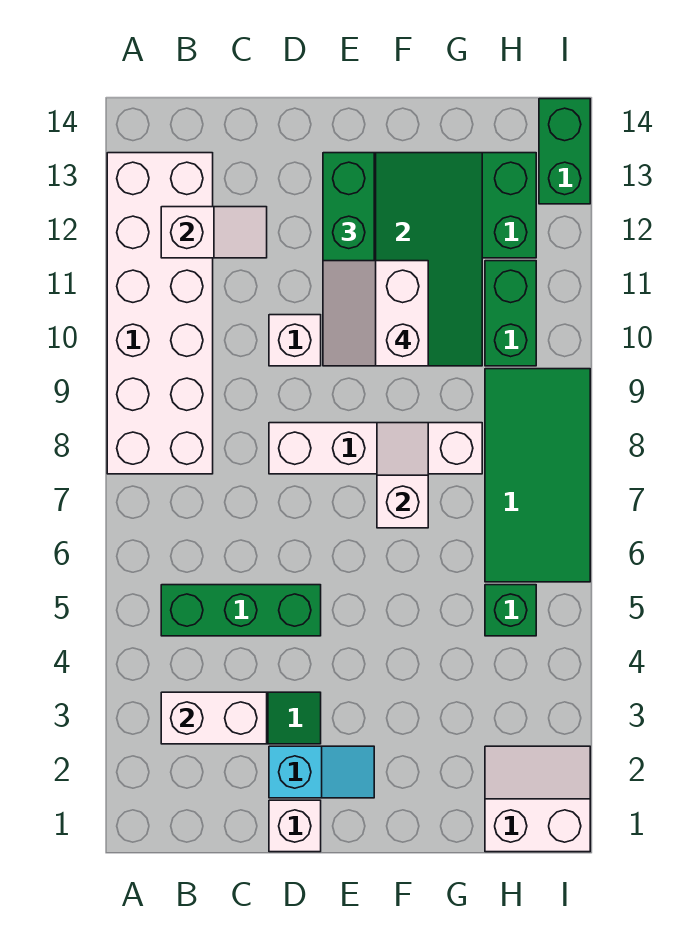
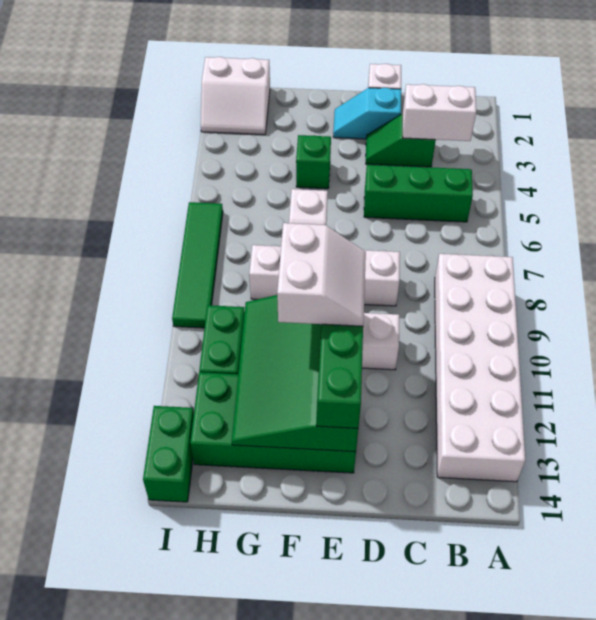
white 1x2 slope [161,207,267,258] -> none
green 1x1 brick [485,585,536,636] -> green 1x1 brick moved to [296,135,331,189]
green 2x4 tile [485,369,590,582] -> green 1x4 tile [172,202,223,328]

